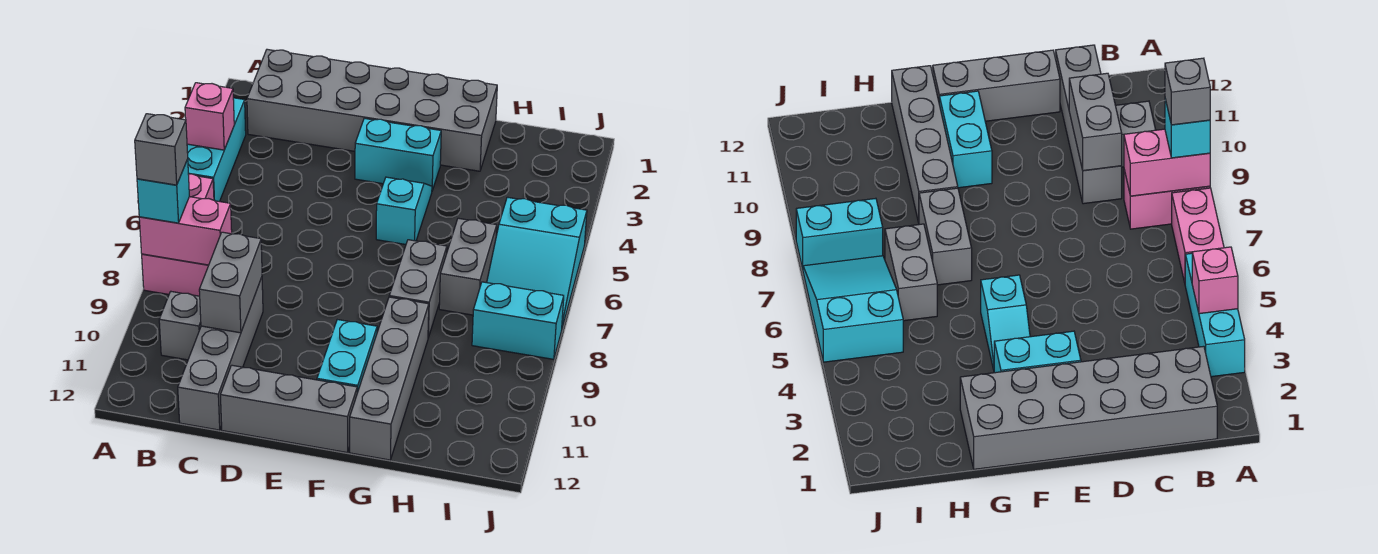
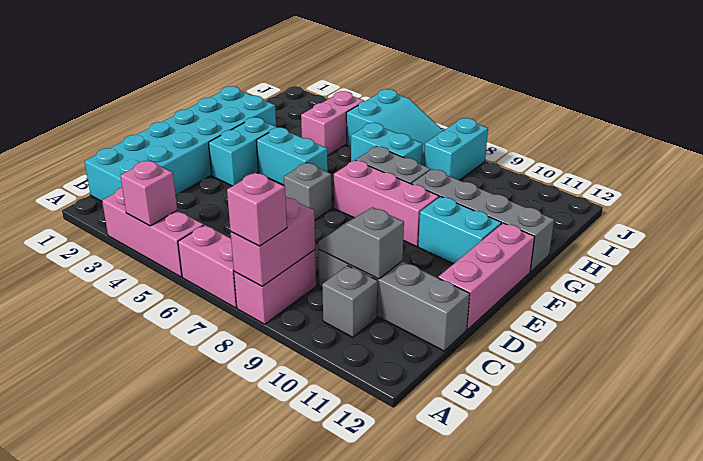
cyan 1x3 brick [187,98,246,202] -> pink 1x3 brick [102,188,204,277]
cyan 1x1 brick [137,160,189,223] -> pink 1x1 brick [227,173,287,246]
grey 1x1 brick [135,114,188,185] -> grey 1x1 brick moved to [284,163,332,220]
grey 2x6 brick [247,49,497,171] -> cyan 2x6 brick [84,86,276,201]
grey 1x2 brick [199,232,262,333] -> grey 1x2 slope [318,207,404,279]
grey 1x3 brick [220,365,357,453] -> pink 1x3 brick [438,223,535,330]
cyan 1x2 slope [376,177,432,245] -> cyan 1x2 brick [256,127,328,185]
none -> pink 1x3 brick [334,160,439,247]
none -> pink 1x2 brick [301,91,364,156]
grey 1x2 brick [439,218,497,315] -> cyan 1x2 brick [351,123,423,165]

